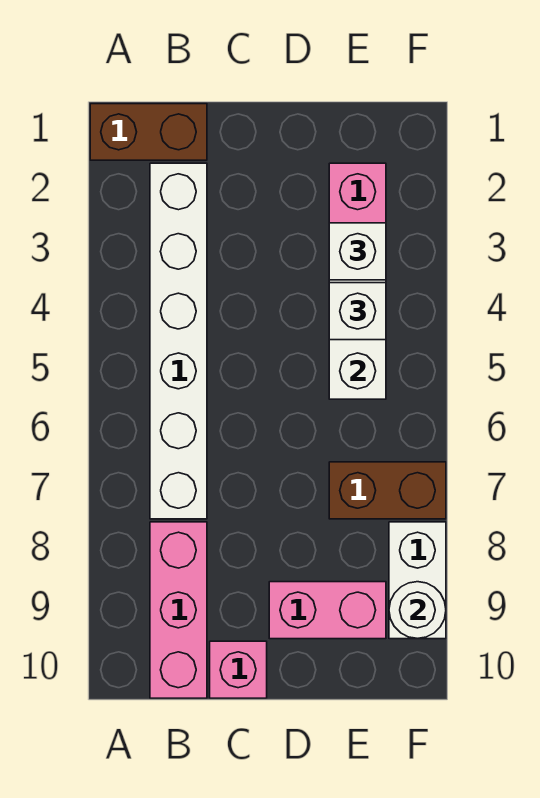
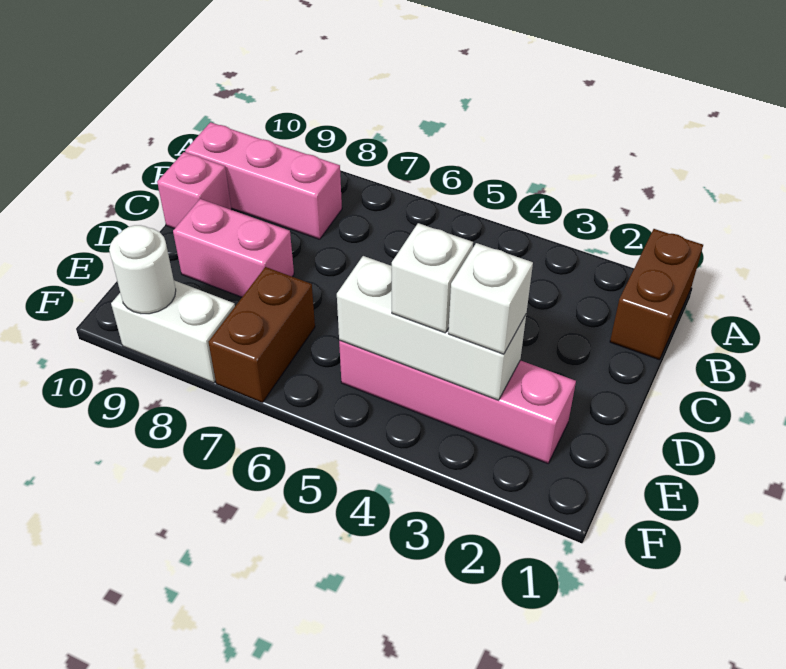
white 1x6 brick [150,163,207,519] -> none
pink 1x2 brick [269,582,386,639] -> pink 1x2 brick turned to [173,199,294,297]

